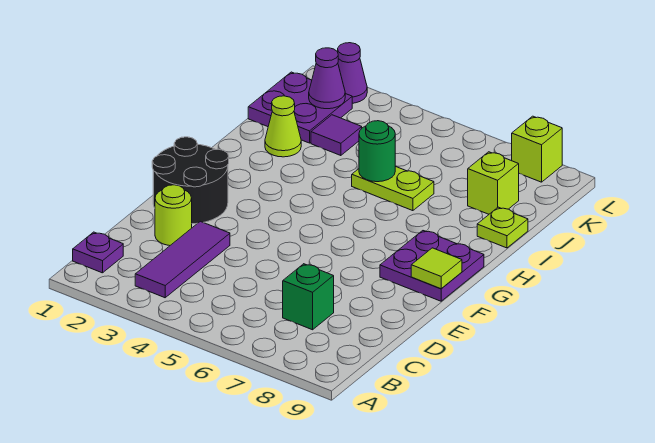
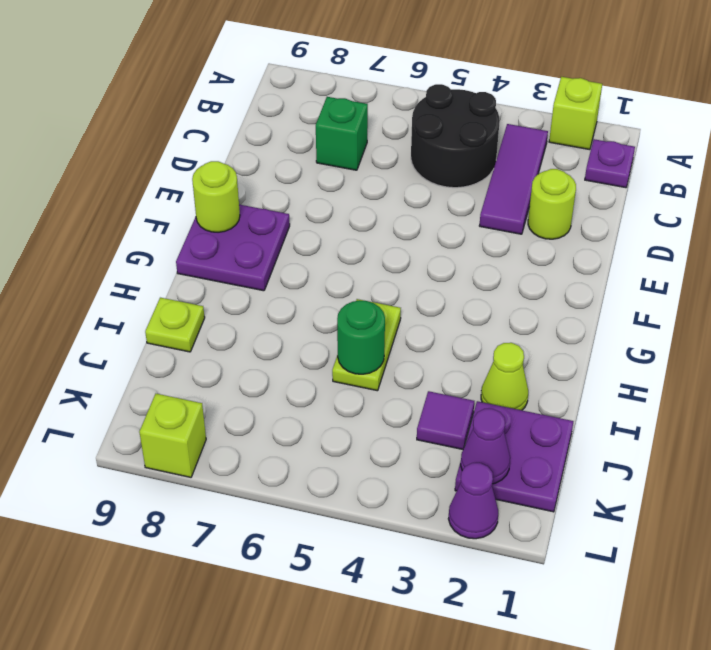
black 2x2 round brick [152,137,229,224] -> black 2x2 round brick moved to [411,84,500,188]
lime 1x1 tile [411,248,462,289] -> lime 1x1 round brick [192,161,240,232]
lime 1x2 plate [352,166,434,211] -> lime 1x2 plate turned to [332,299,401,391]
lime 1x1 brick [468,152,519,214] -> lime 1x1 brick moved to [549,77,602,150]

